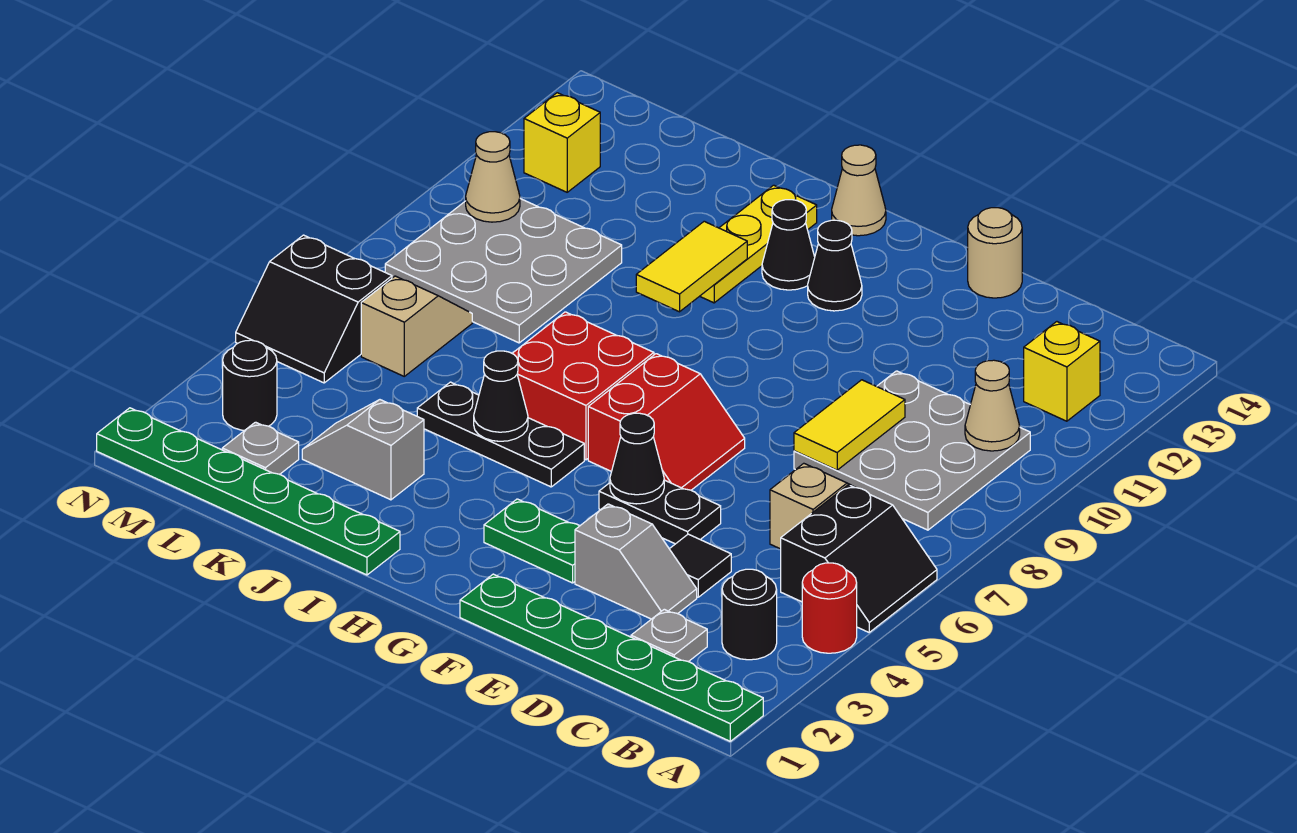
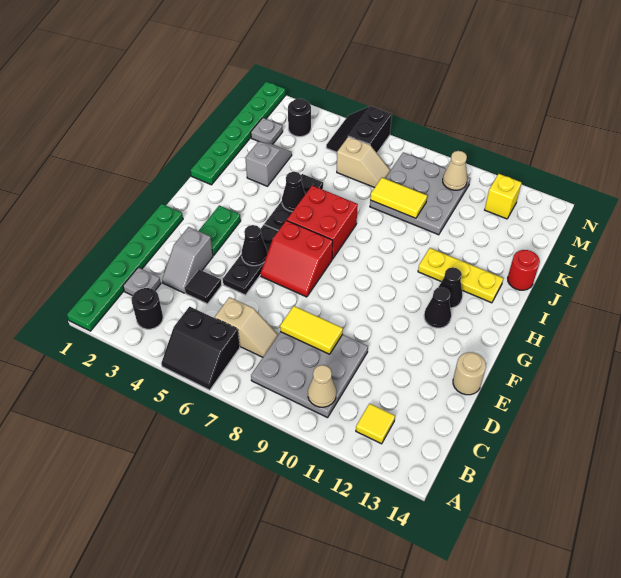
red 1x1 round brick [802,563,857,653] -> red 1x1 round brick moved to [508,250,540,290]
yellow 1x1 brick [1024,322,1100,421] -> yellow 1x1 tile [356,404,395,444]
black 1x2 plate [599,480,721,544] -> black 1x3 plate [223,225,278,295]
tan 1x1 cone [832,145,886,236] -> none
yellow 1x2 tile [636,221,747,312] -> yellow 1x2 tile moved to [370,178,427,218]

